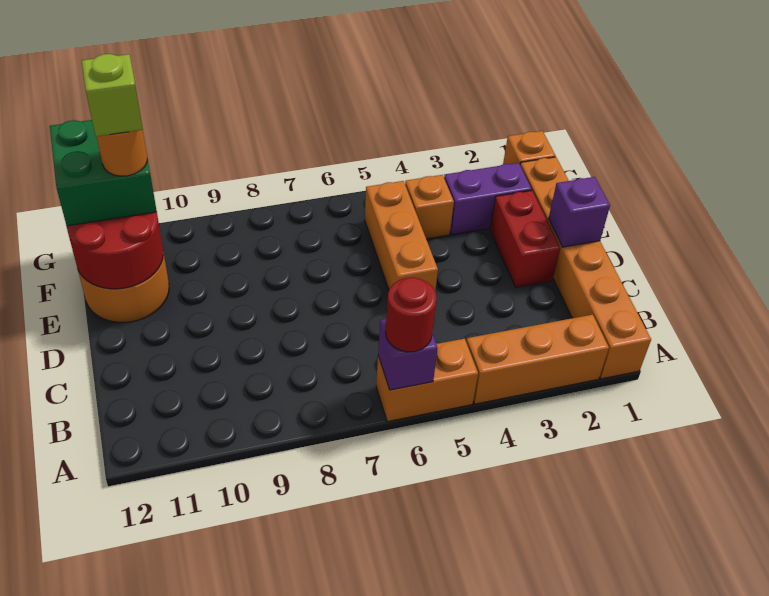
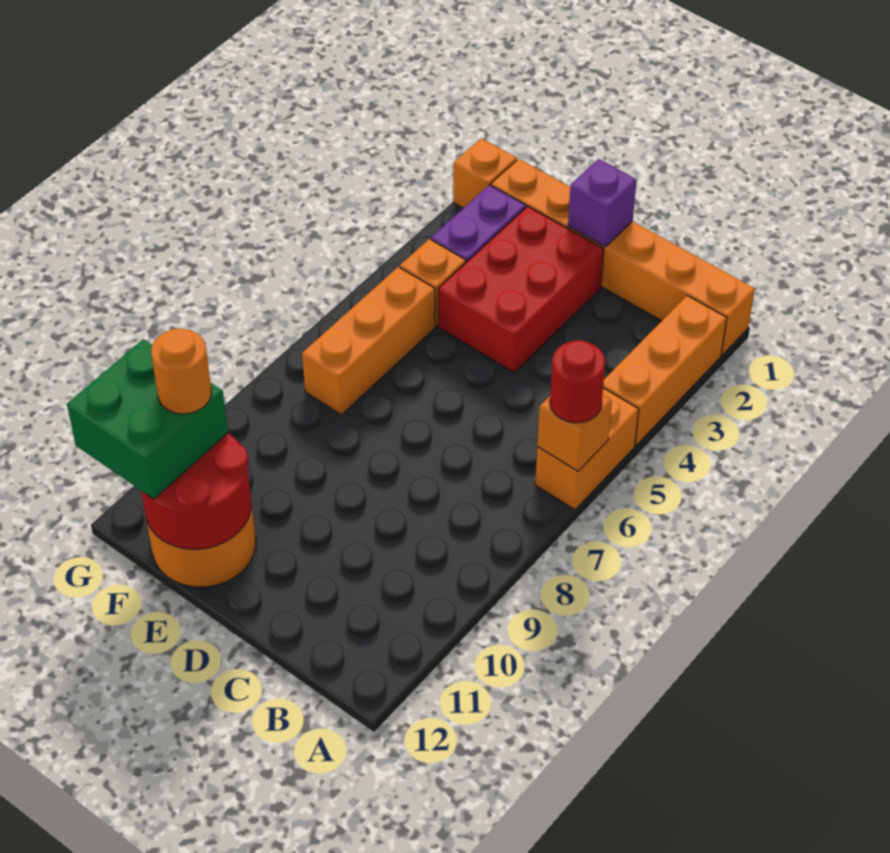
purple 1x1 brick [378,319,438,390] -> orange 1x1 brick [537,395,612,471]
red 1x2 brick [490,190,560,287] -> red 2x3 brick [438,206,604,373]
orange 1x3 brick [365,181,438,290] -> orange 1x3 brick turned to [302,267,435,415]
lime 1x1 brick [82,54,143,136] -> none

